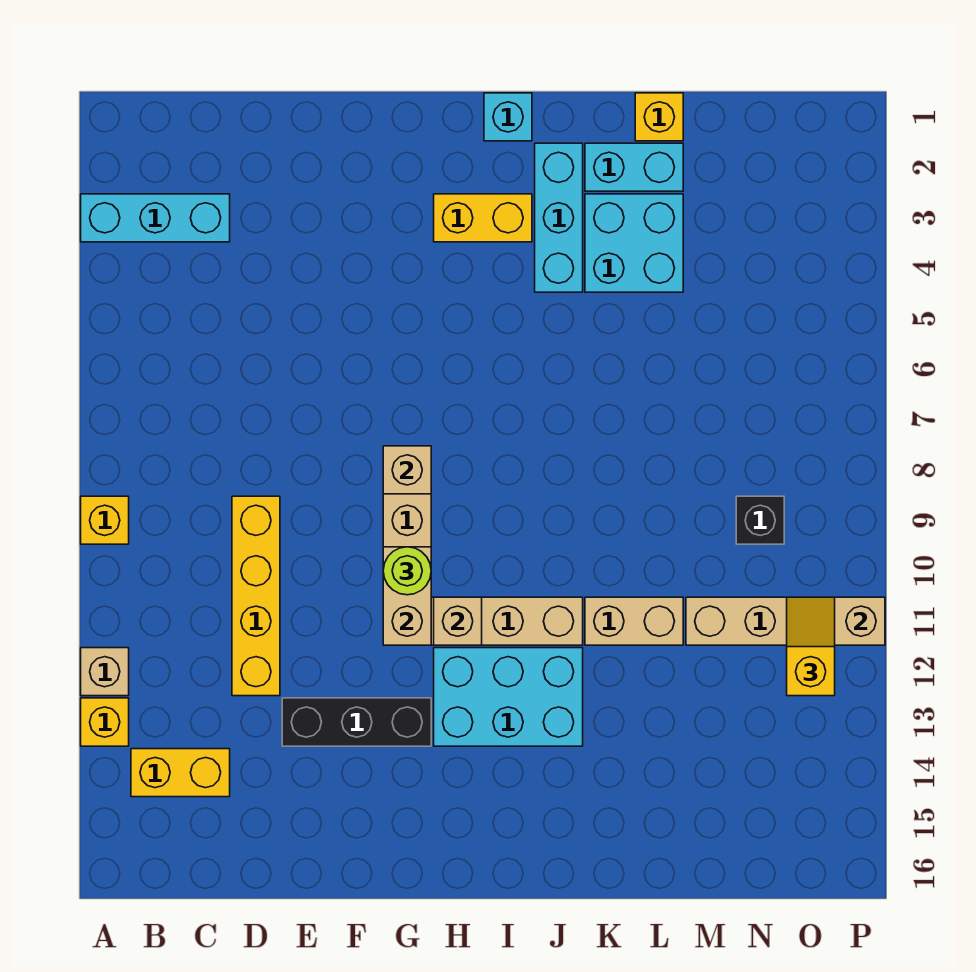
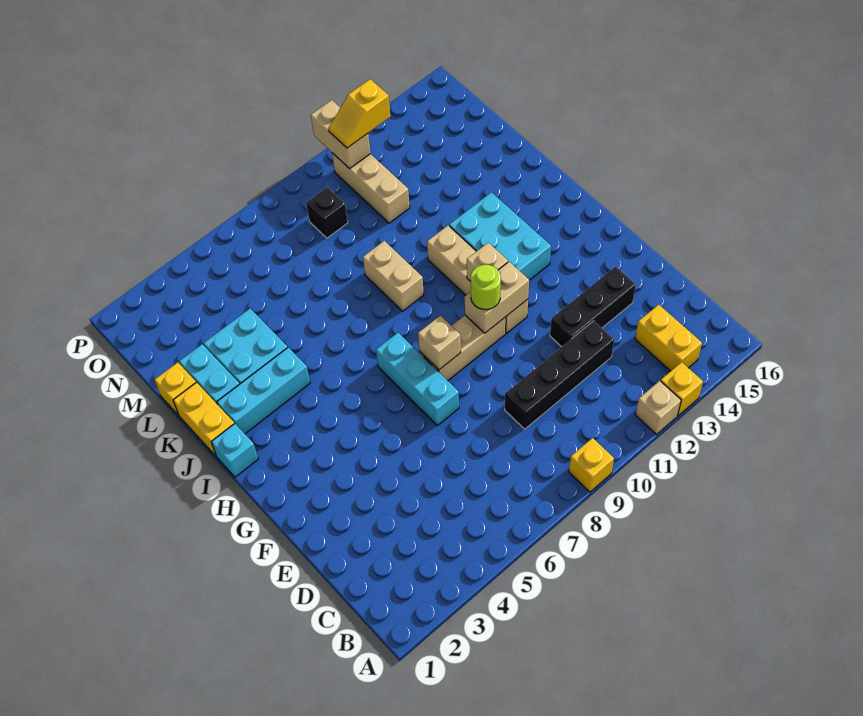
cyan 1x3 brick [81,194,230,242] -> cyan 1x3 brick moved to [376,333,459,426]
yellow 1x4 brick [232,496,280,696] -> black 1x4 brick [505,321,614,429]
black 1x3 brick [282,698,431,746] -> black 1x3 brick turned to [550,267,636,347]
yellow 1x2 brick [434,194,532,242] -> yellow 1x2 brick moved to [173,382,234,456]
tan 1x2 brick [585,597,683,645] -> tan 1x2 brick moved to [363,241,424,311]

